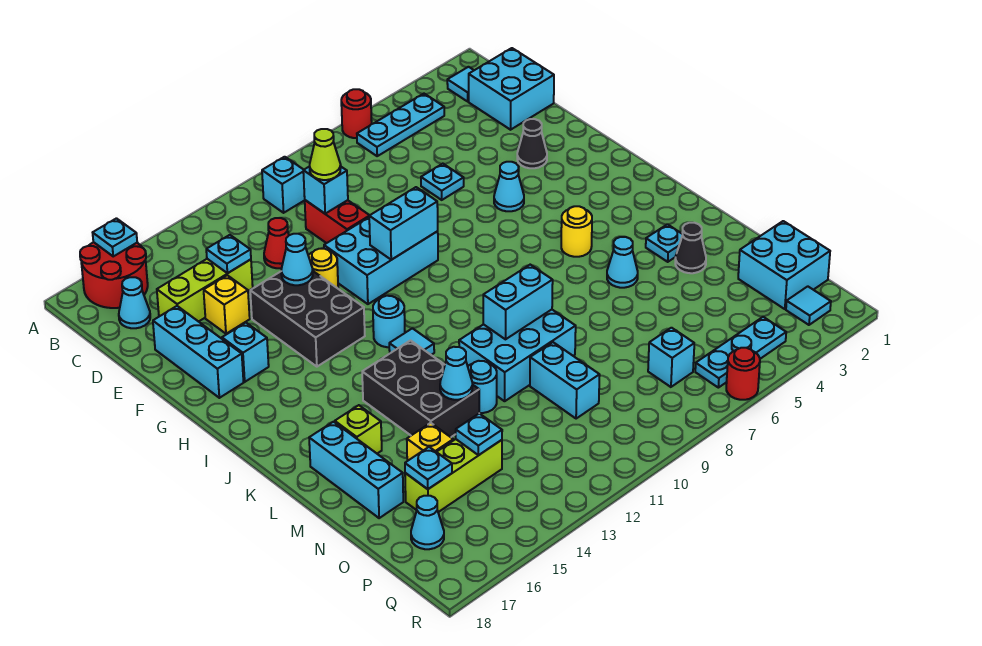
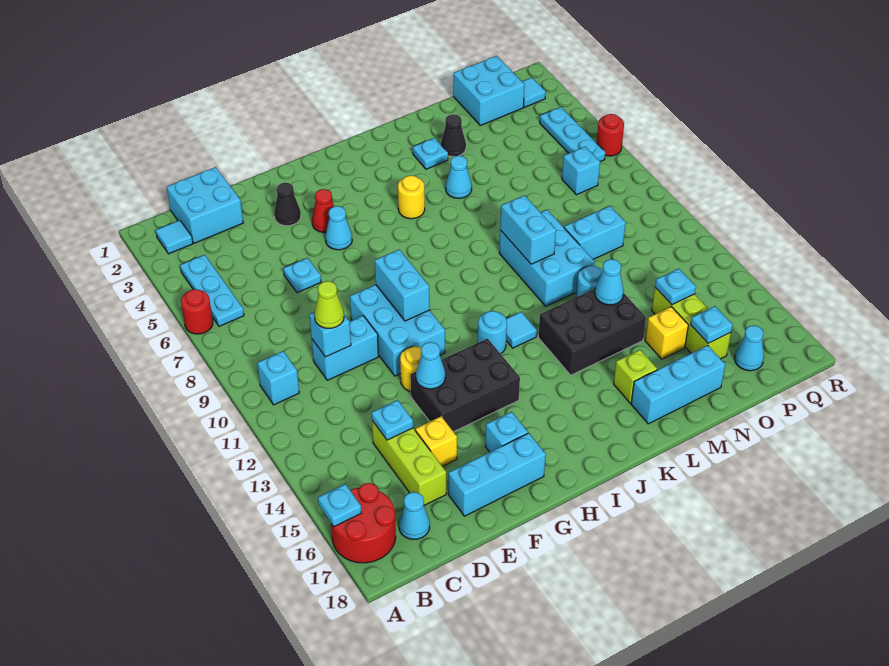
red 1x2 brick [305,200,370,243] -> cyan 1x2 brick [312,316,378,380]
red 1x1 cone [264,218,289,268] -> red 1x1 cone moved to [312,189,334,232]

